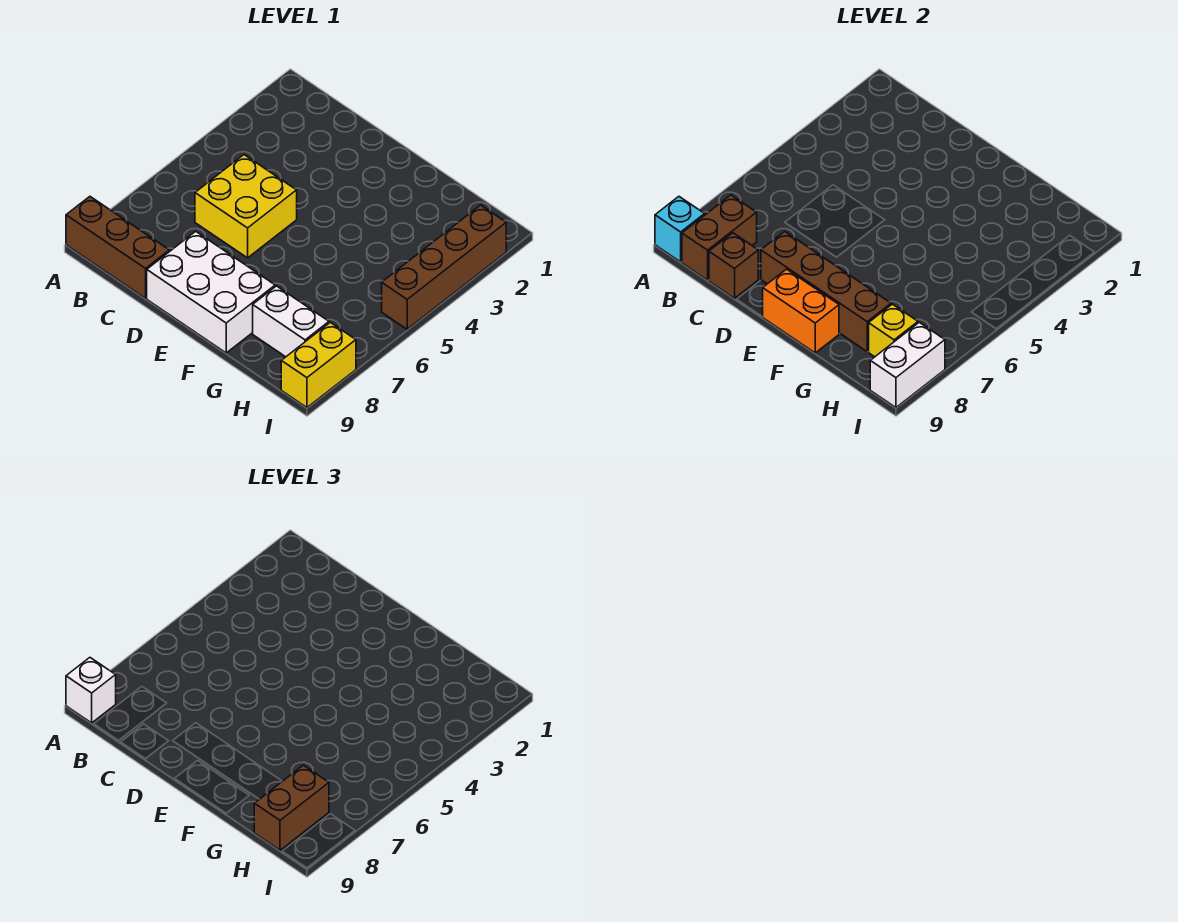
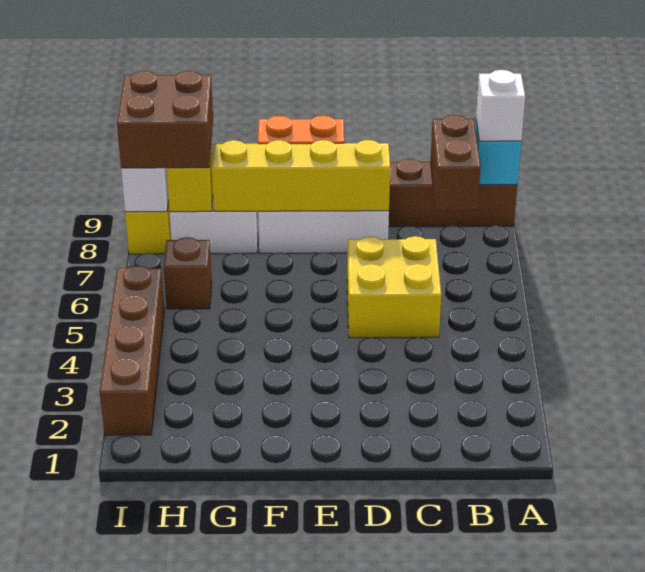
brown 1x1 brick [709,233,758,298] -> brown 1x1 brick moved to [164,237,212,309]
brown 1x4 brick [761,231,891,351] -> yellow 1x4 brick [212,140,390,211]
brown 1x2 brick [254,765,329,850] -> brown 2x2 brick [117,71,213,168]

